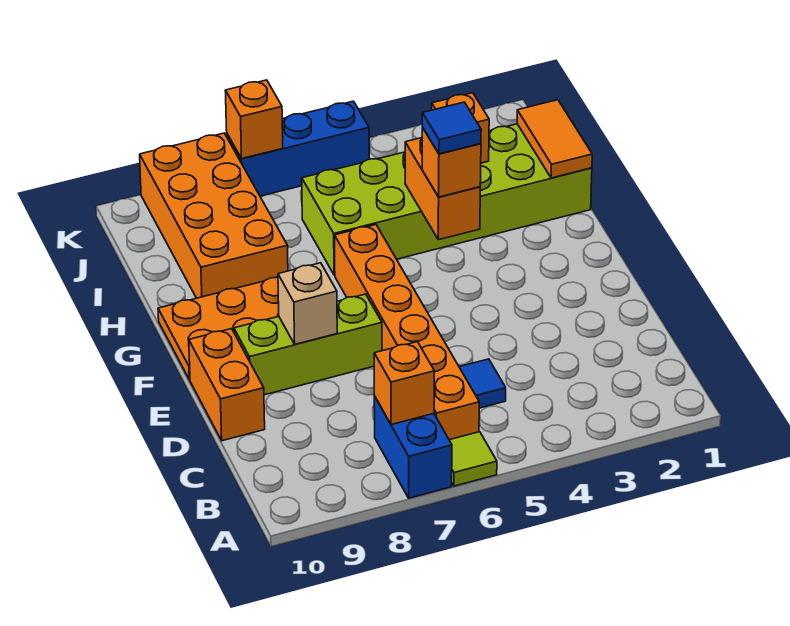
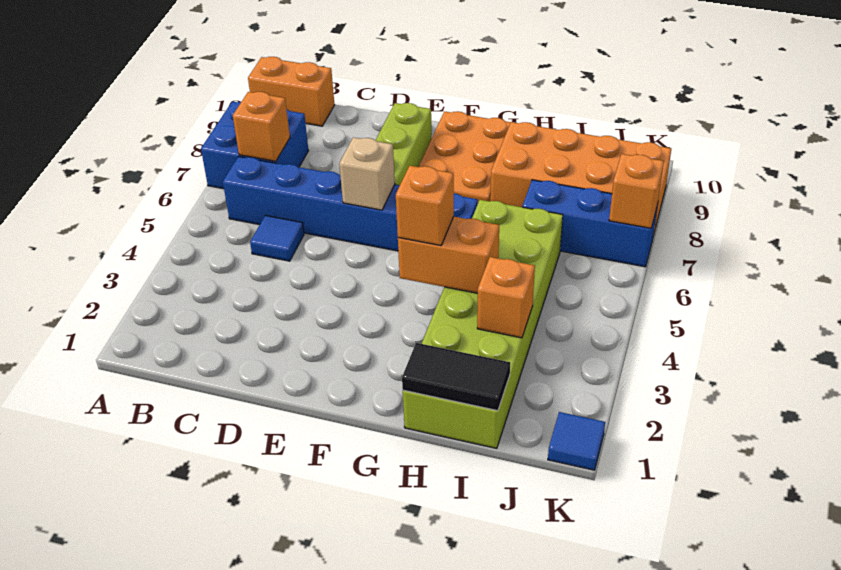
lime 1x1 tile [449,432,497,486] -> none
blue 1x2 brick [374,396,452,498] -> blue 2x2 brick [201,101,308,189]
orange 1x6 brick [334,225,479,440] -> blue 1x6 brick [223,157,478,251]
orange 1x2 brick [189,329,265,441] -> orange 1x2 brick moved to [248,57,335,126]
tan 1x1 brick [278,263,337,344] -> tan 1x1 brick moved to [339,137,395,210]
blue 1x1 tile [422,102,481,154] -> blue 1x1 tile moved to [548,412,605,470]
orange 1x2 tile [517,100,592,178] -> black 1x2 tile [402,343,510,411]
blue 1x3 brick [227,101,369,196] -> blue 1x3 brick turned to [522,180,658,267]

